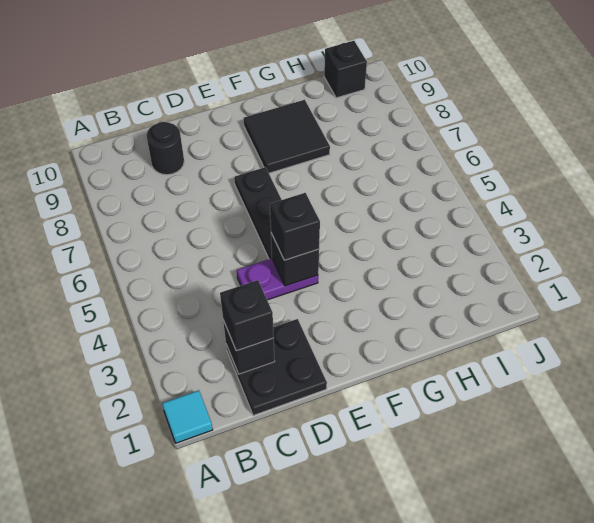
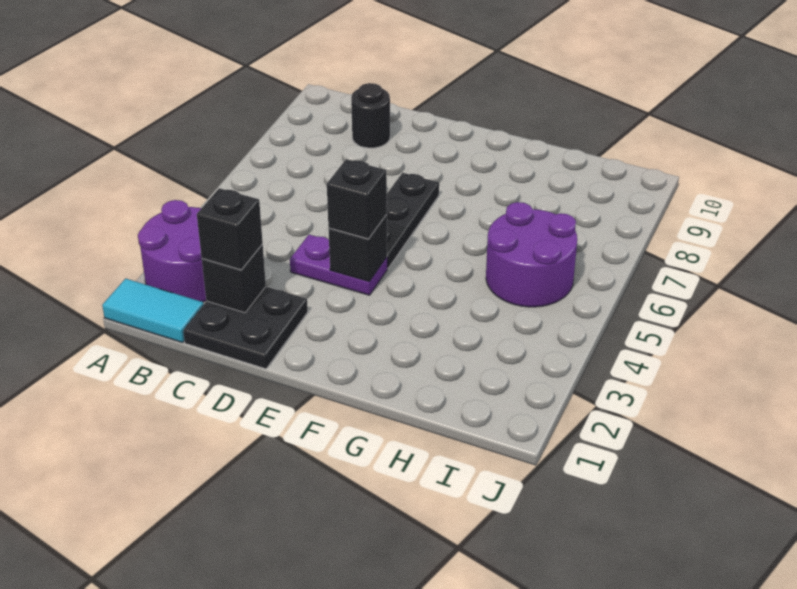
cyan 1x1 tile [162,390,213,443] -> cyan 1x2 tile [102,279,204,343]
none -> purple 2x2 round brick [138,200,206,302]
black 2x2 tile [243,100,330,173] -> none
none -> purple 2x2 round brick [486,202,577,307]
black 1x1 brick [324,41,367,98] -> none

